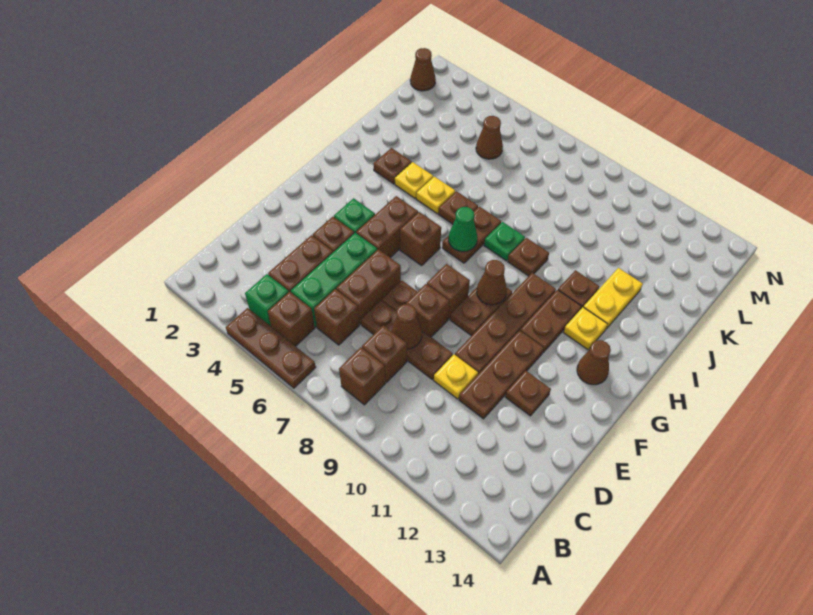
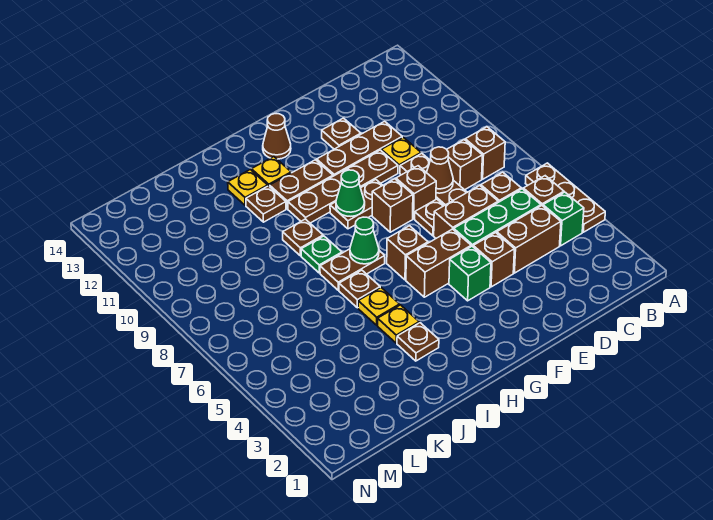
brown 1x1 cone [477,260,507,305] -> green 1x1 cone [336,170,365,216]
yellow 1x2 plate [584,268,643,329] -> yellow 1x1 plate [228,170,268,205]
brown 1x1 cone [476,116,503,159] -> none
brown 1x1 cone [410,48,436,91] -> none

